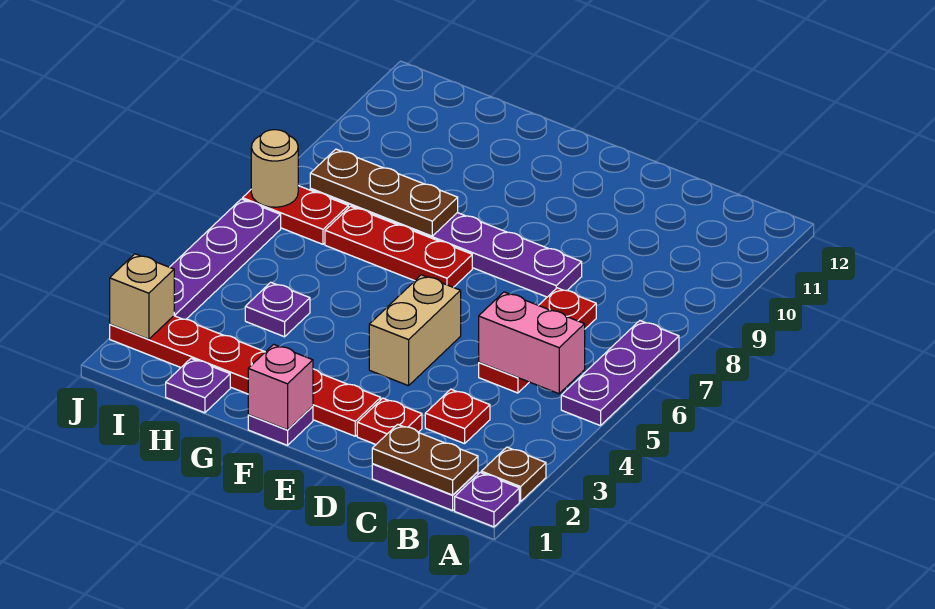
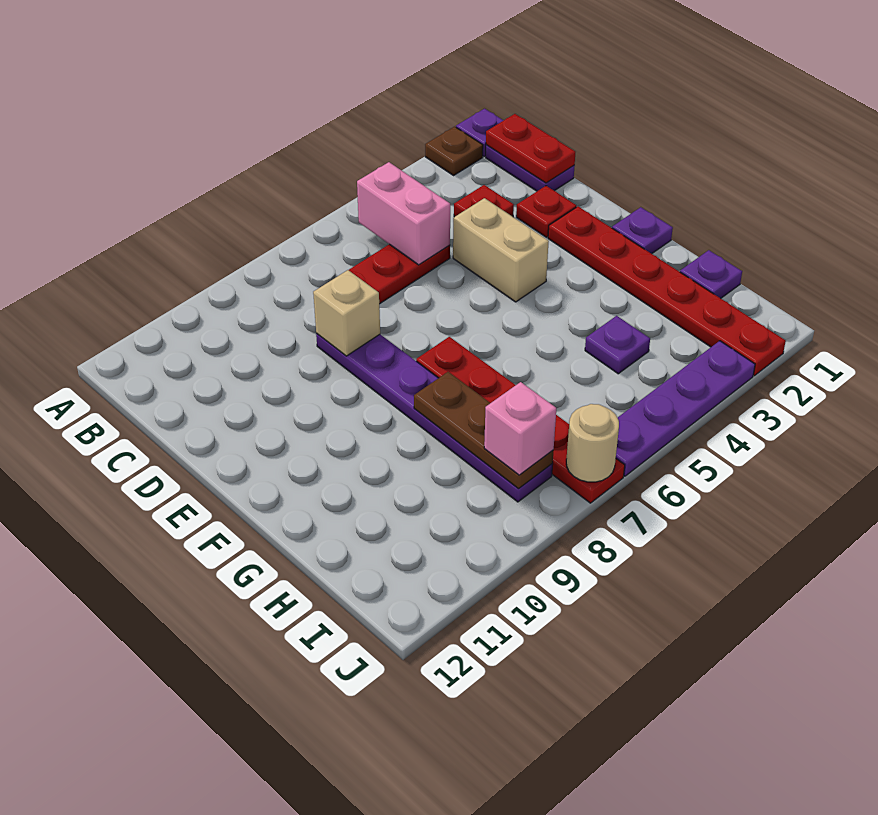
purple 1x3 plate [561,321,679,426] -> none
brown 1x2 plate [372,424,478,495] -> red 1x2 plate [486,114,575,183]
tan 1x2 brick [369,275,461,386] -> tan 1x2 brick turned to [453,198,549,302]
pink 1x1 brick [248,344,313,430] -> pink 1x1 brick moved to [484,382,556,475]
tan 1x1 brick [110,254,174,339] -> tan 1x1 brick moved to [313,270,380,356]

